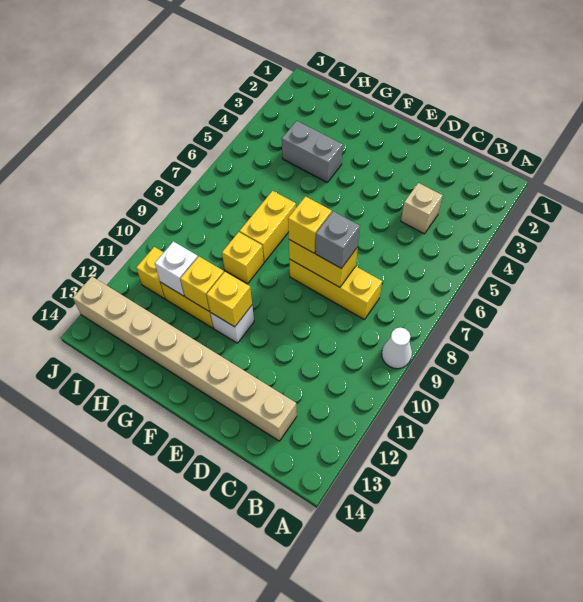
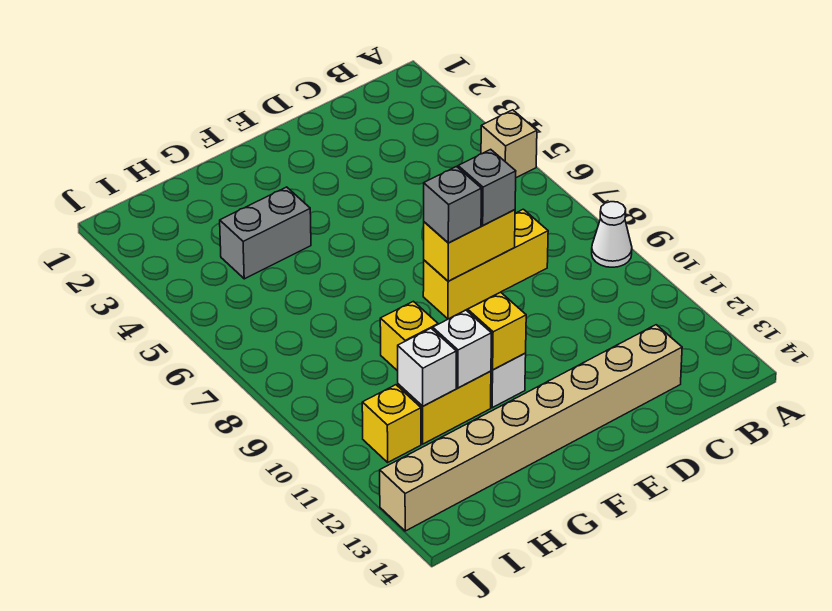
tan 1x1 brick [401,183,443,234] -> tan 1x1 brick moved to [481,110,537,178]
yellow 1x1 brick [288,197,332,253] -> grey 1x1 brick [424,167,482,243]
yellow 1x2 brick [240,191,296,262] -> none
yellow 1x1 brick [180,257,224,311] -> white 1x1 brick [433,310,491,388]

